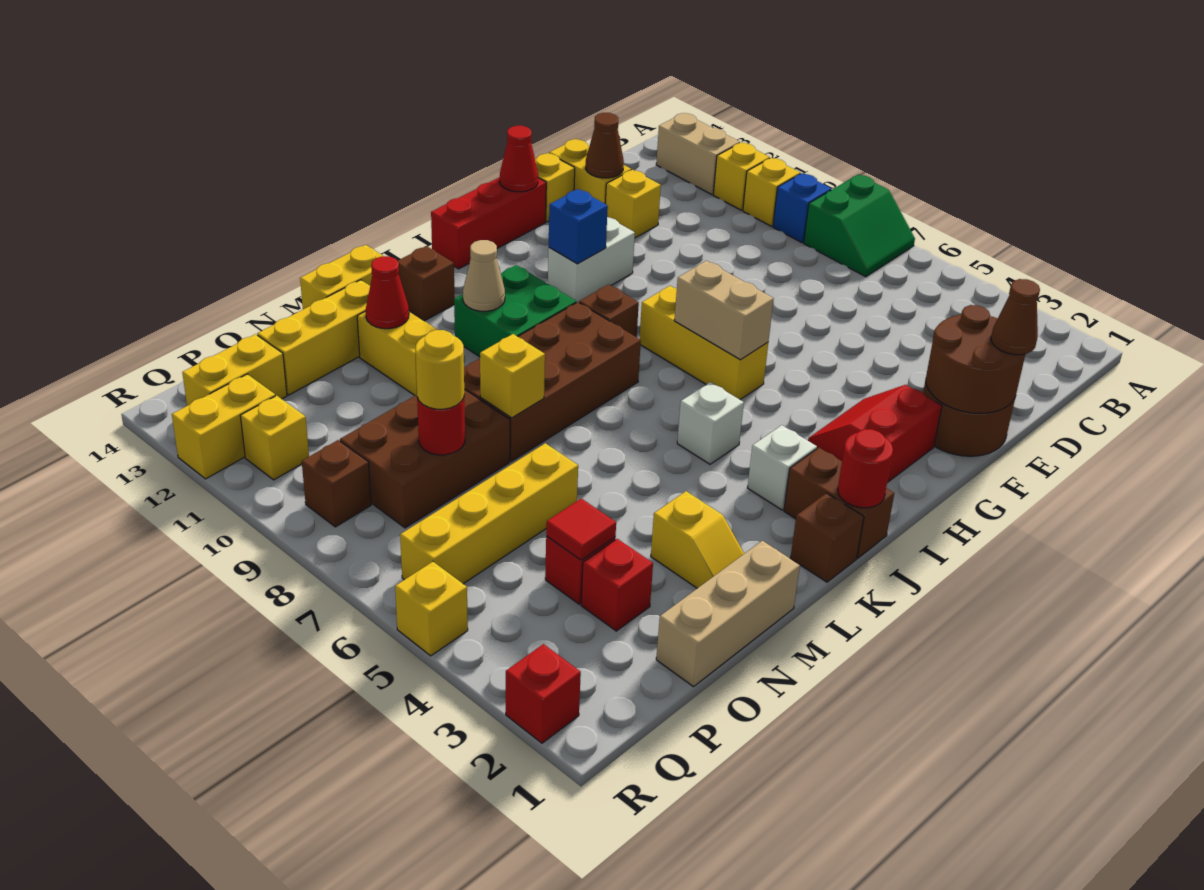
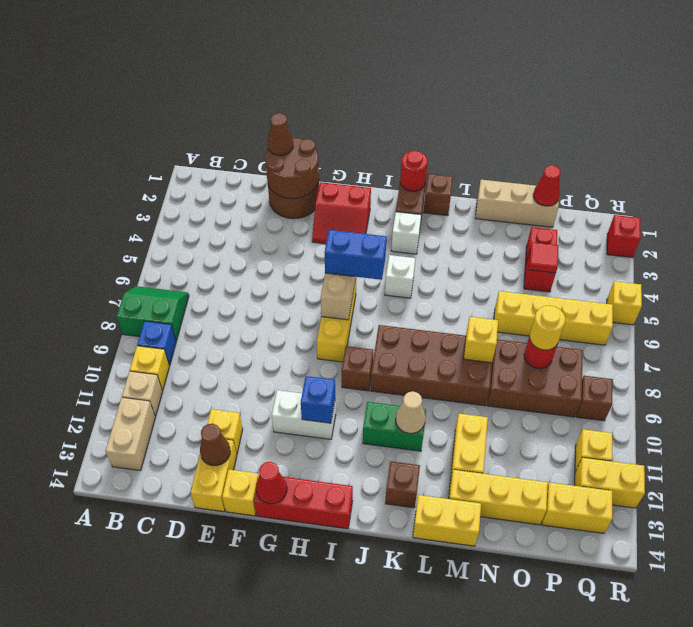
yellow 1x1 brick [713,143,770,210] -> tan 1x1 brick [122,371,162,416]
none -> blue 1x2 brick [324,230,387,280]
green 2x2 brick [454,265,576,357] -> green 1x2 brick [363,402,426,451]
yellow 1x2 slope [651,491,744,588] -> none
red 1x1 cone [366,256,409,329] -> red 1x1 cone moved to [533,165,561,206]

